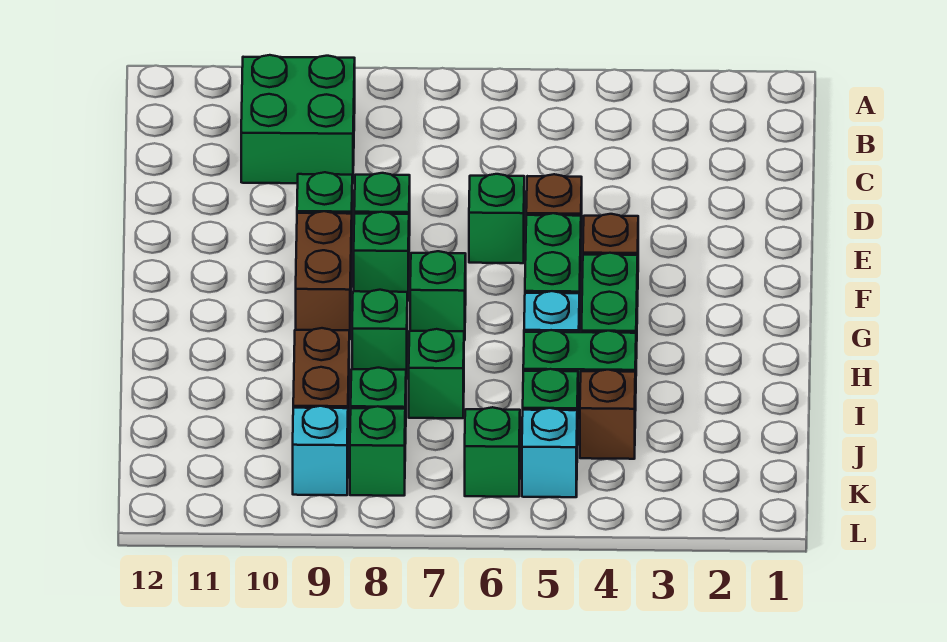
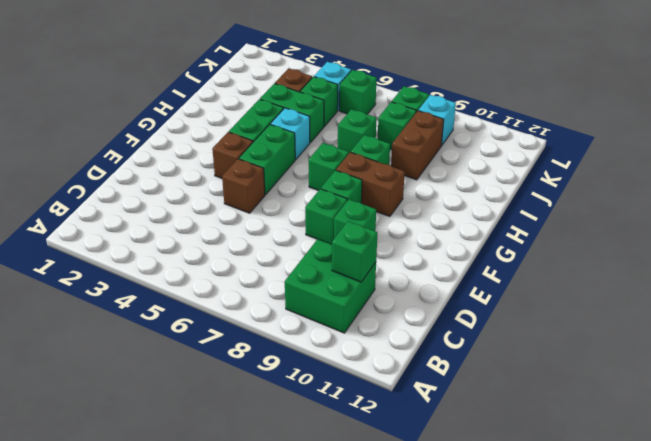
green 1x1 brick [469,174,524,263] -> green 1x1 brick moved to [332,221,377,282]
brown 1x2 brick [296,211,352,340] -> brown 1x2 brick turned to [336,152,405,217]

